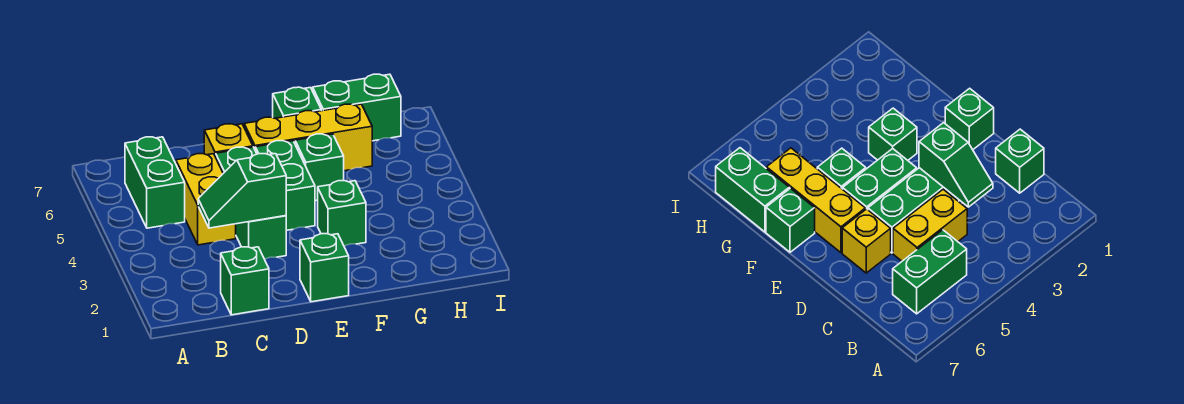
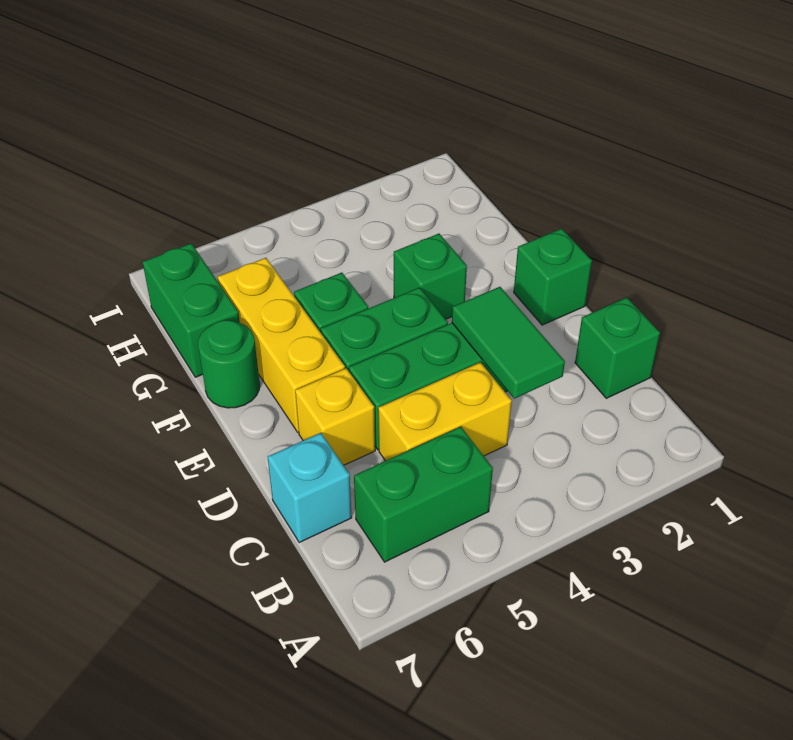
green 1x2 slope [198,154,286,228] -> green 1x2 tile [452,287,565,399]
none -> cyan 1x1 brick [268,433,352,542]
green 1x1 brick [273,87,321,118] -> green 1x1 round brick [198,320,260,408]

